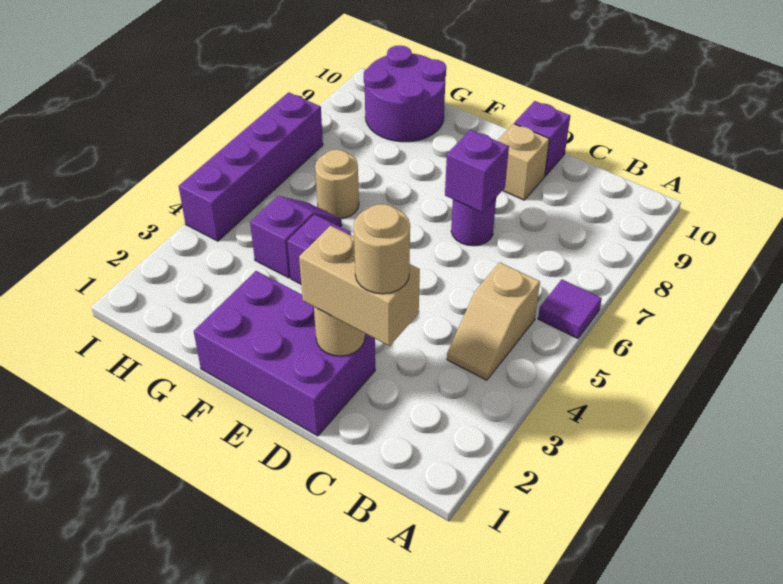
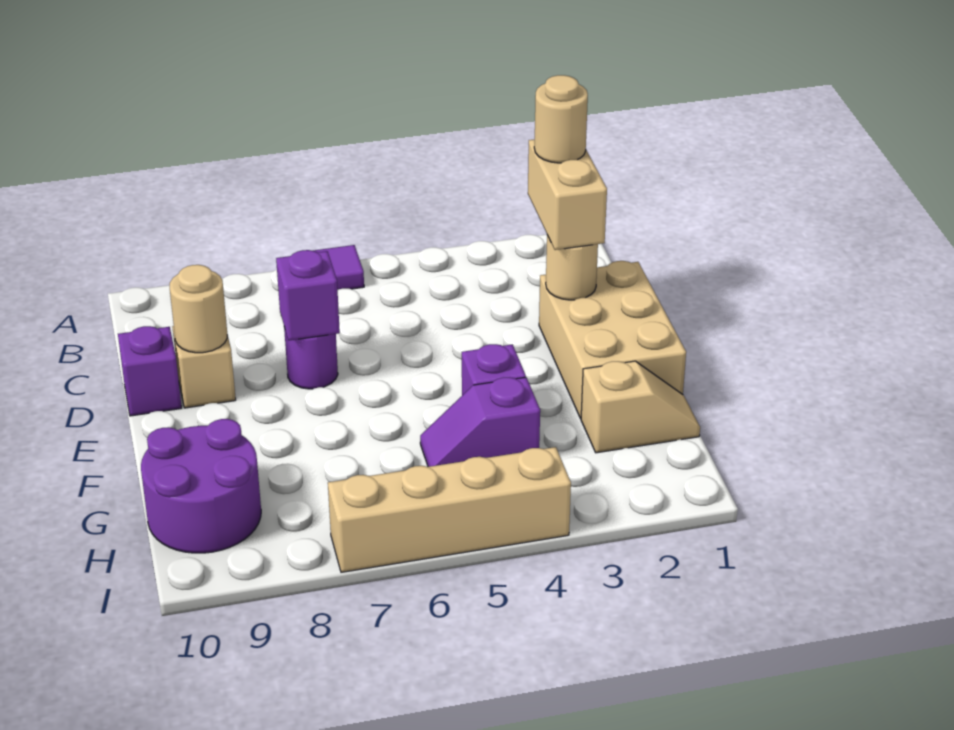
tan 1x2 slope [447,262,540,380] -> tan 1x2 slope moved to [581,361,700,453]
purple 2x3 brick [194,271,375,436] -> tan 2x3 brick [539,261,686,419]
tan 1x1 round brick [315,150,359,219] -> tan 1x1 round brick moved to [170,265,227,353]
purple 1x4 brick [179,92,323,241] -> tan 1x4 brick [328,447,571,572]

